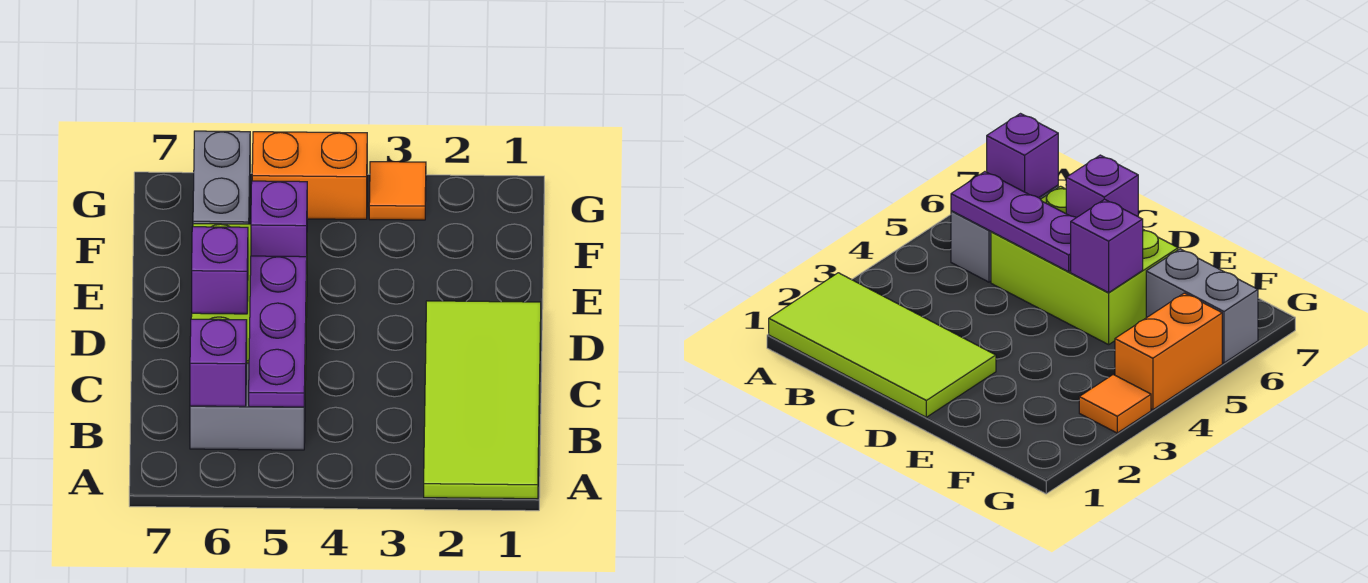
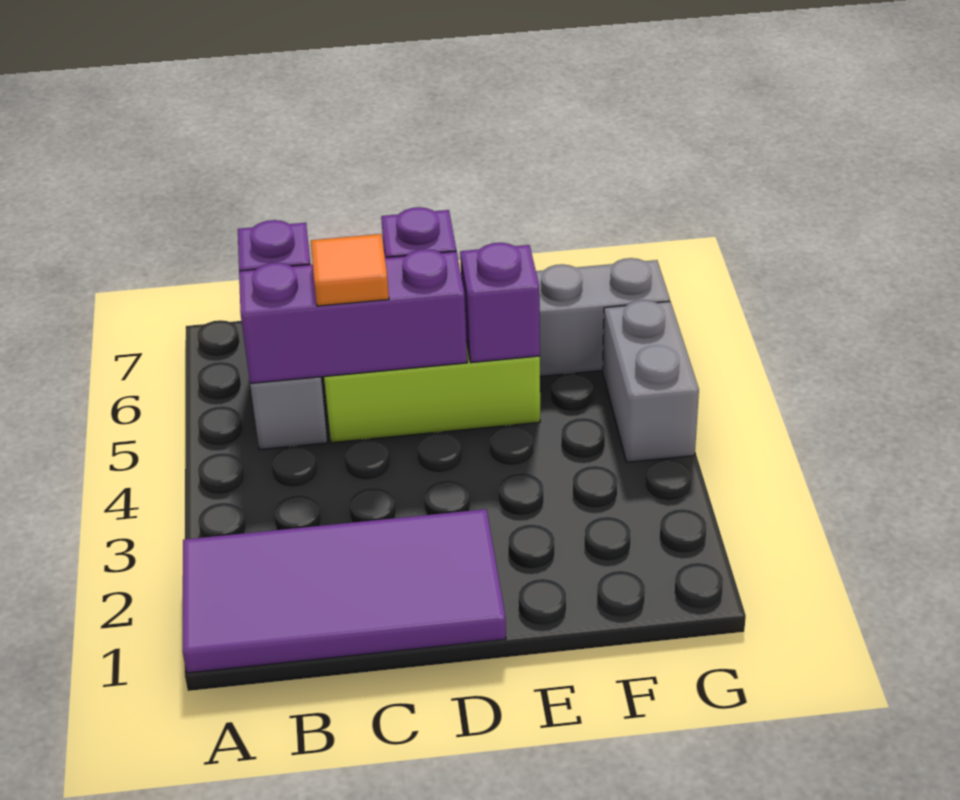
lime 2x4 tile [424,301,541,499] -> purple 2x4 tile [183,509,506,673]
purple 1x3 plate [249,256,307,407] -> purple 1x3 brick [239,249,467,383]
orange 1x1 tile [369,162,426,220] -> orange 1x1 tile moved to [311,234,389,306]
orange 1x2 brick [252,132,367,219] -> grey 1x2 brick [603,300,699,462]

